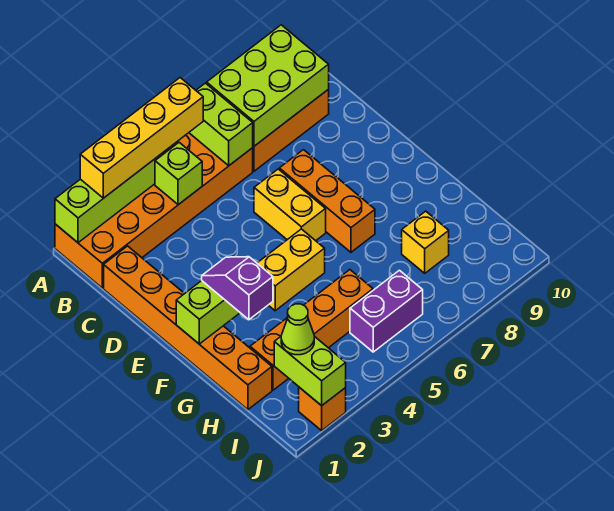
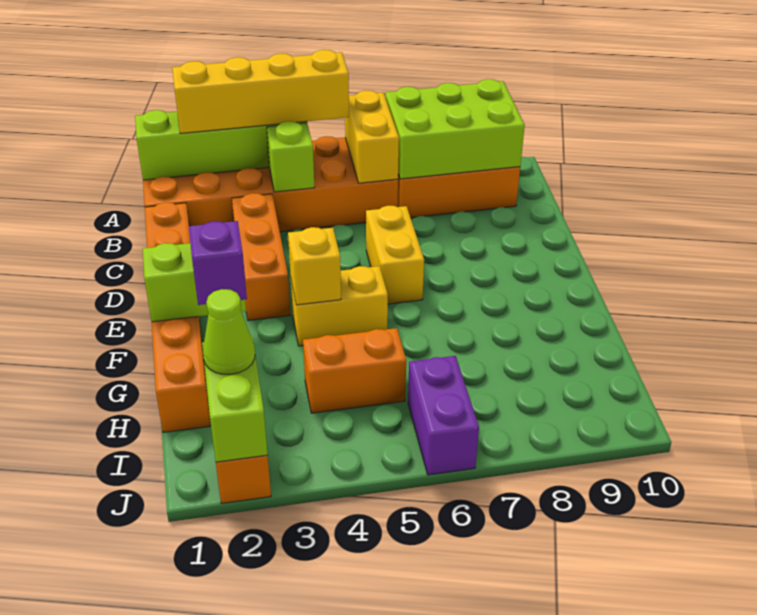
lime 1x2 brick [189,83,253,166] -> yellow 1x2 brick [345,91,399,183]
orange 1x3 brick [279,150,375,252] -> orange 1x3 brick moved to [232,193,290,321]
orange 1x4 brick [250,270,373,390] -> orange 1x2 brick [303,328,406,413]
yellow 1x1 brick [402,211,449,273] -> yellow 1x1 brick moved to [288,227,341,305]
purple 1x2 brick [350,270,423,352] -> purple 1x2 brick turned to [408,356,479,475]

